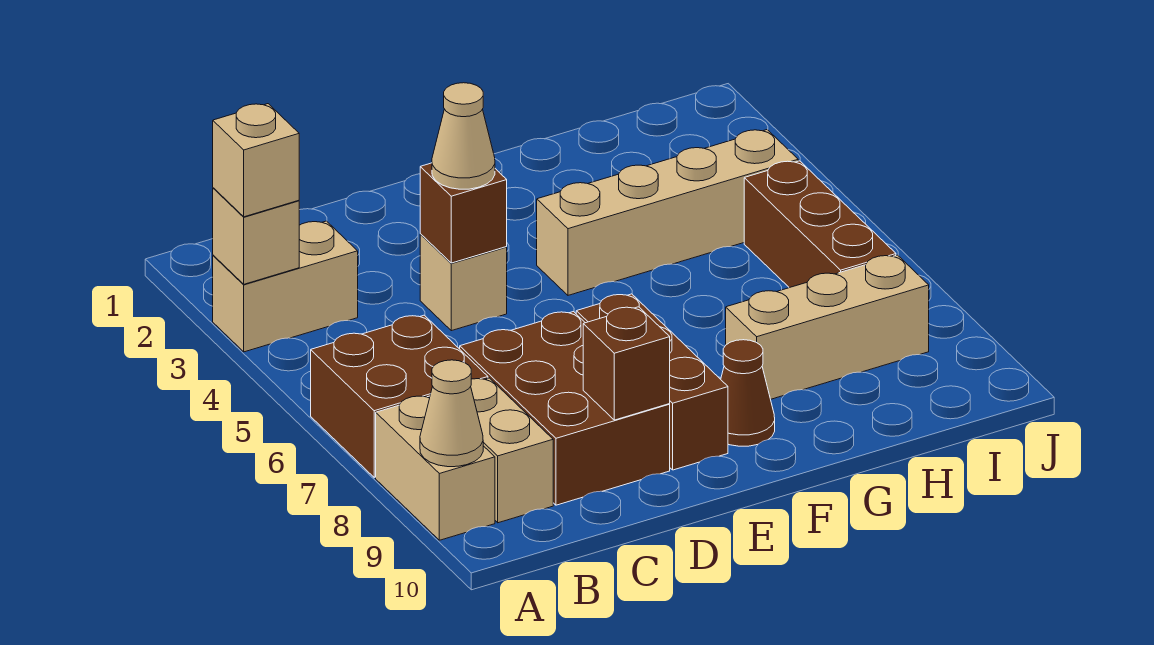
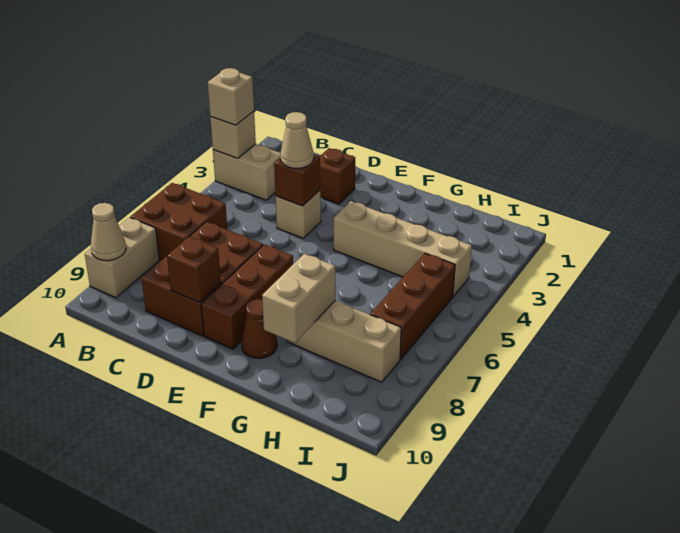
tan 1x2 brick [471,378,553,523] -> tan 1x2 brick moved to [262,254,335,343]
none -> brown 1x1 brick [320,148,355,204]

